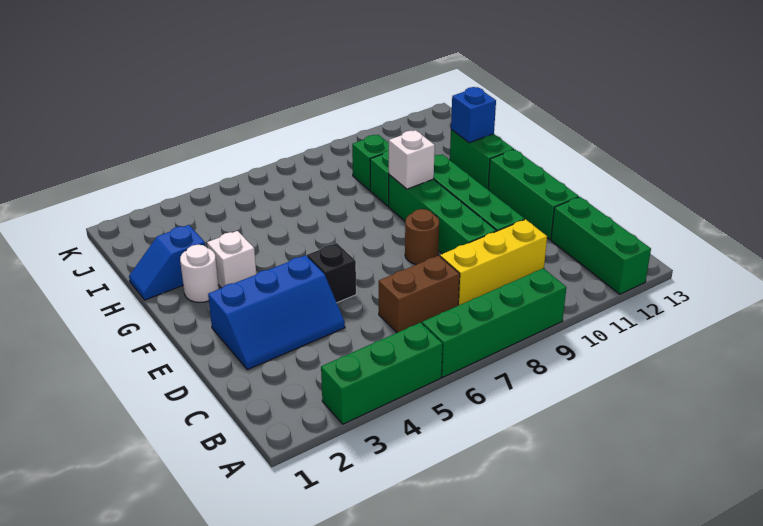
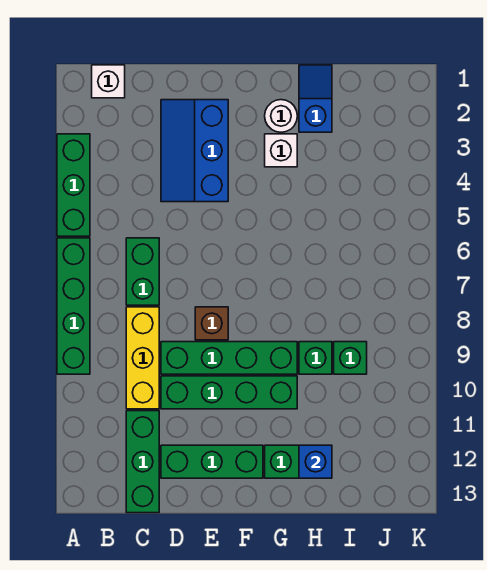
green 1x3 brick [551,197,651,294] -> green 1x3 brick turned to [126,411,159,513]
brown 1x2 brick [379,256,460,333] -> green 1x2 brick [126,238,159,305]
black 1x1 brick [307,243,356,303] -> none
brown 1x1 round brick [405,209,439,265] -> brown 1x1 brick [195,307,228,340]
white 1x1 brick [389,130,435,189] -> white 1x1 brick moved to [92,65,125,98]

